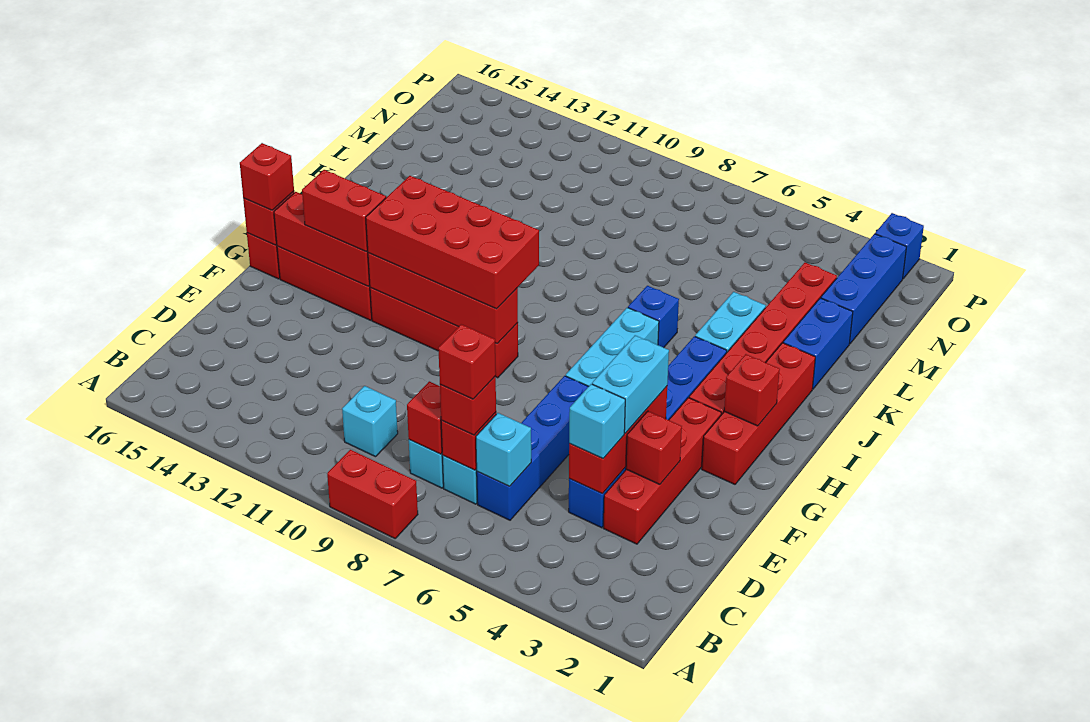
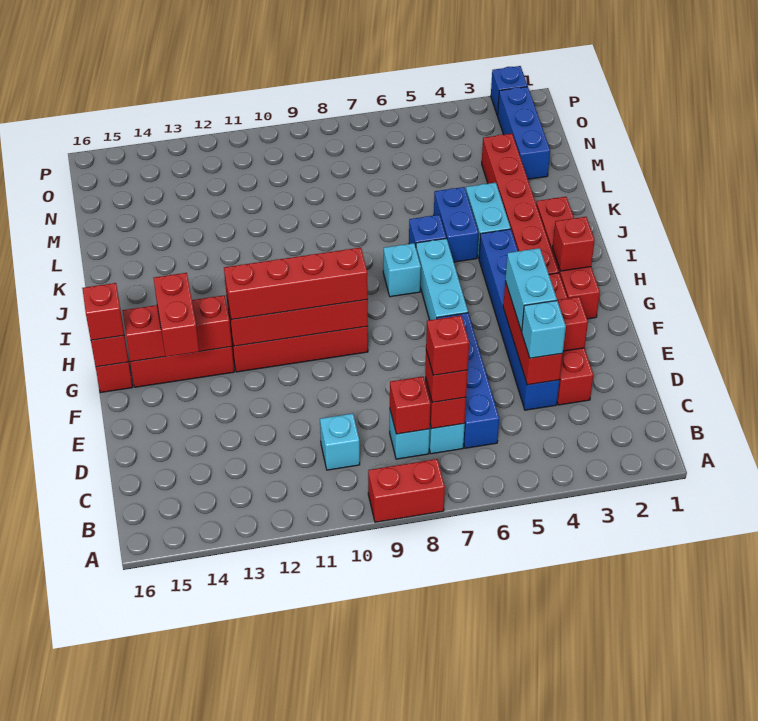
cyan 1x1 brick [476,413,531,486] -> cyan 1x1 brick moved to [383,243,421,297]
red 2x4 brick [366,176,539,309] -> red 1x4 brick [224,248,368,320]
red 1x2 brick [302,170,386,252] -> red 1x2 brick turned to [154,273,200,357]
blue 1x2 brick [783,298,853,389] -> blue 1x2 brick moved to [434,187,479,262]

